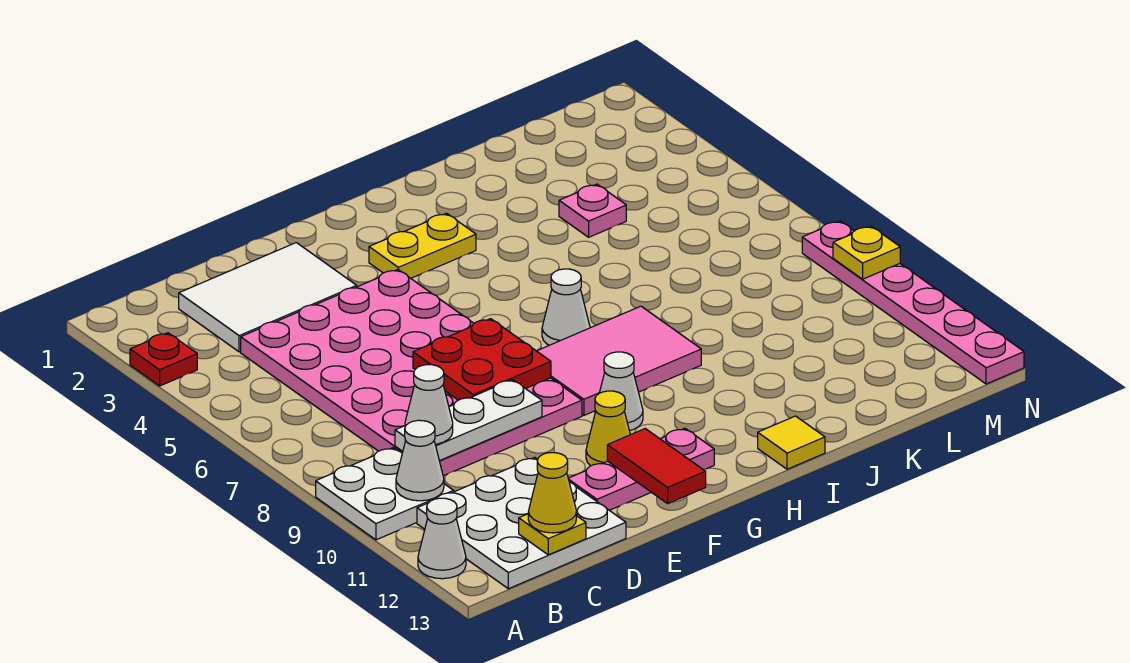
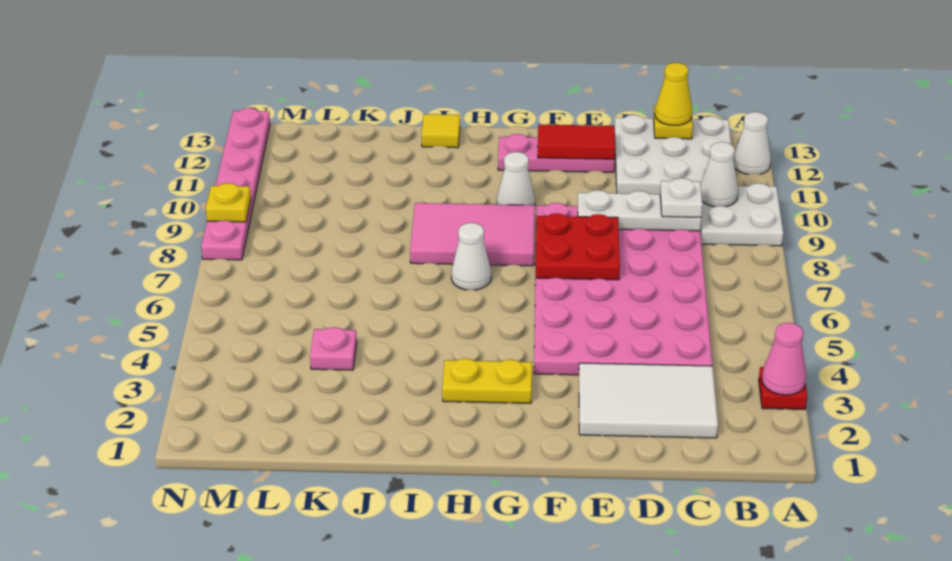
none -> pink 1x1 cone [762,323,806,395]
white 1x1 cone [405,365,453,444] -> white 1x1 plate [660,178,703,217]
yellow 1x1 cone [586,391,630,466] -> none
red 1x2 tile [607,429,706,504] -> red 1x2 tile turned to [538,125,615,159]

